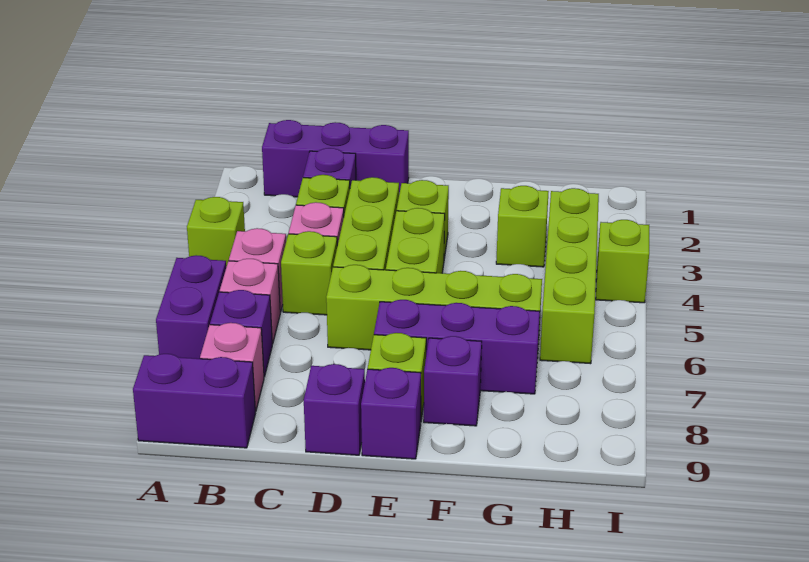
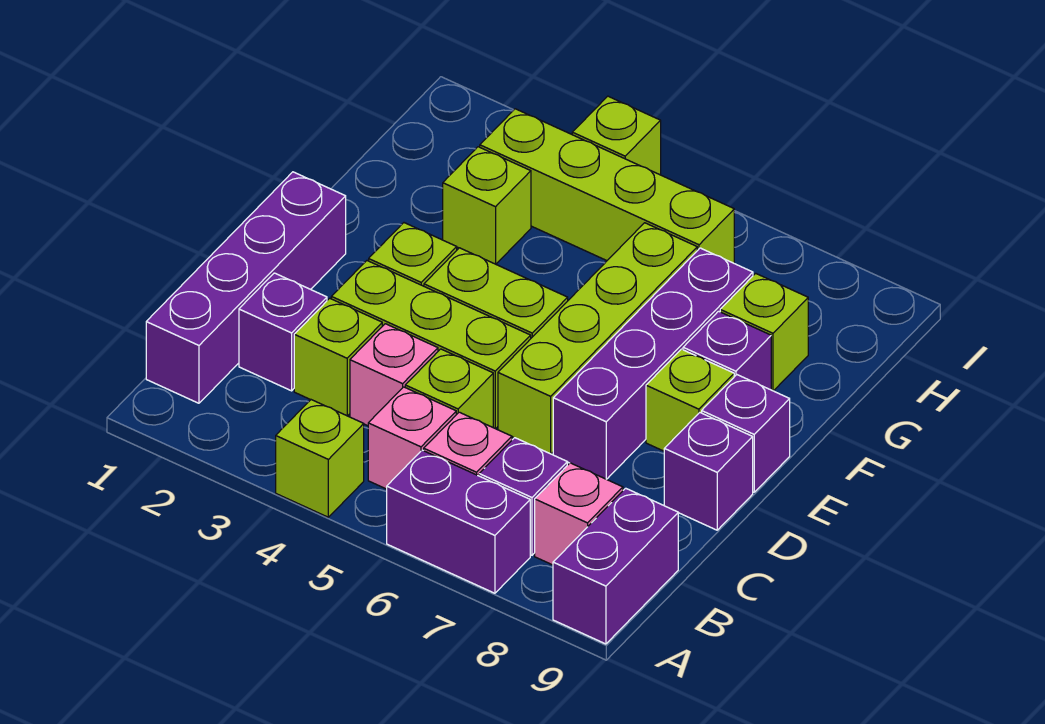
purple 1x3 brick [262,120,409,197] -> purple 1x4 brick [146,172,346,403]
purple 1x3 brick [374,300,540,394] -> purple 1x4 brick [553,248,753,479]
none -> lime 1x1 brick [720,273,808,391]

